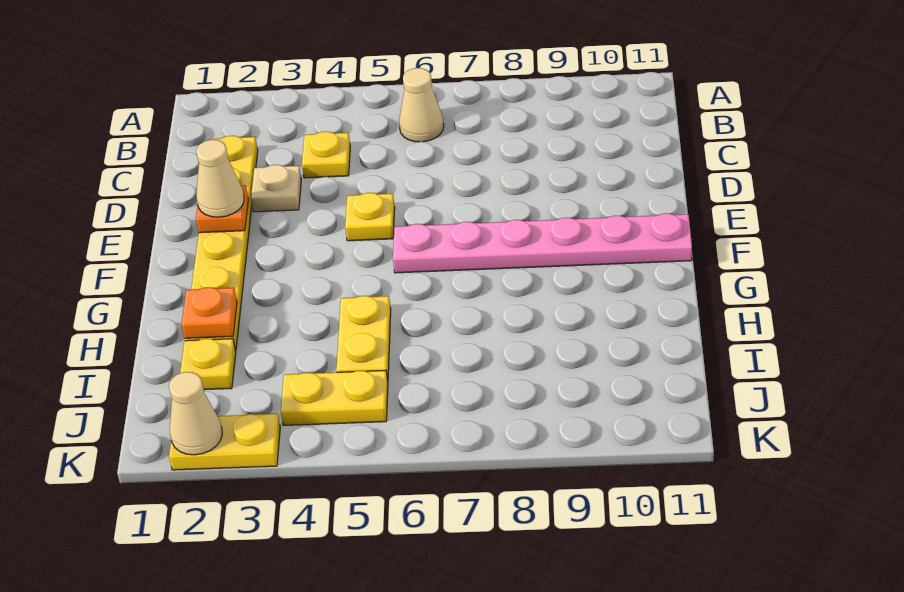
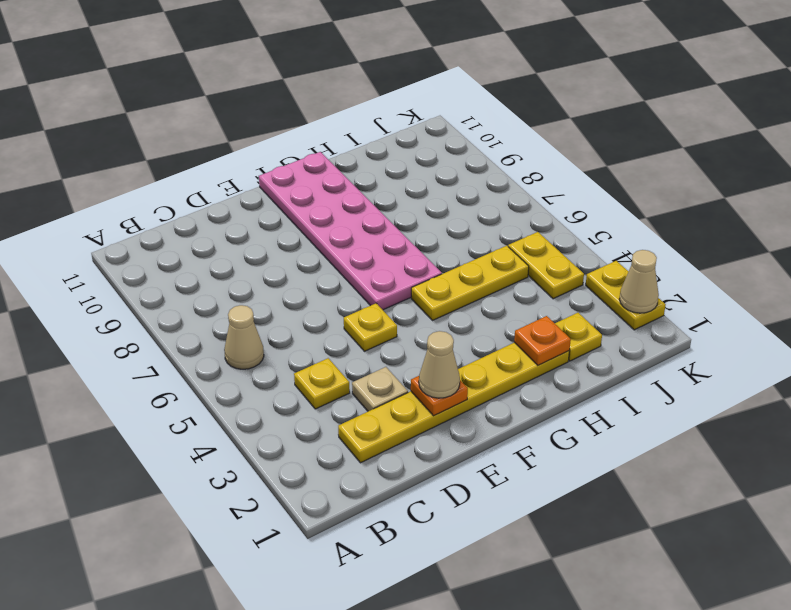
pink 1x6 plate [393,213,692,273] -> pink 2x6 plate [259,152,442,310]
yellow 1x2 plate [336,296,391,380] -> yellow 1x3 plate [411,245,529,321]

